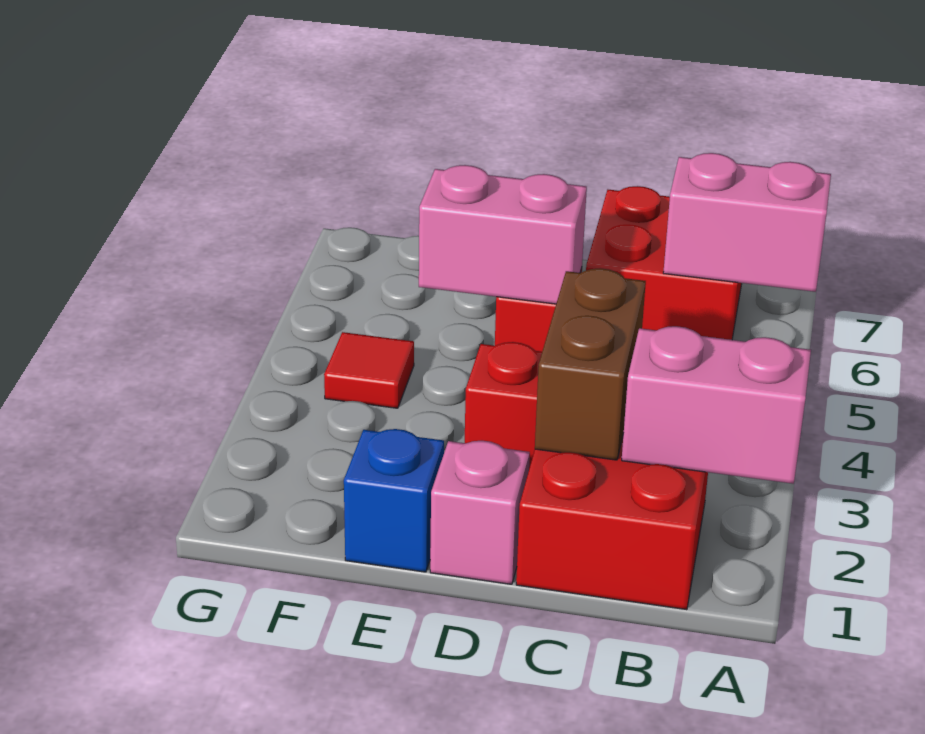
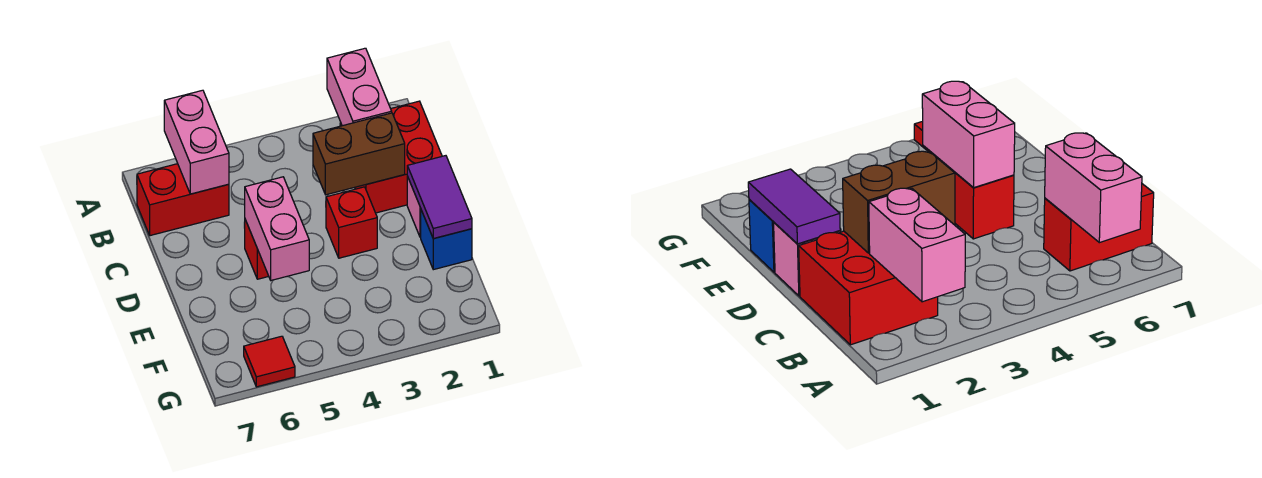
red 2x2 brick [586,186,742,340] -> red 1x2 brick [137,164,229,236]
none -> purple 1x2 tile [407,156,472,239]
red 1x1 tile [324,332,414,408] -> red 1x1 tile moved to [244,336,295,387]

